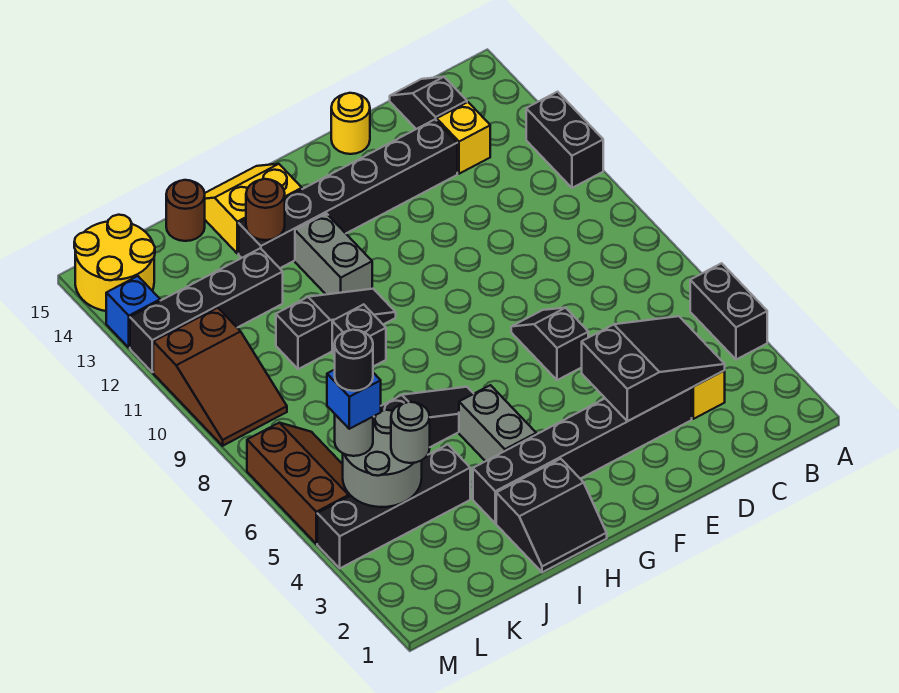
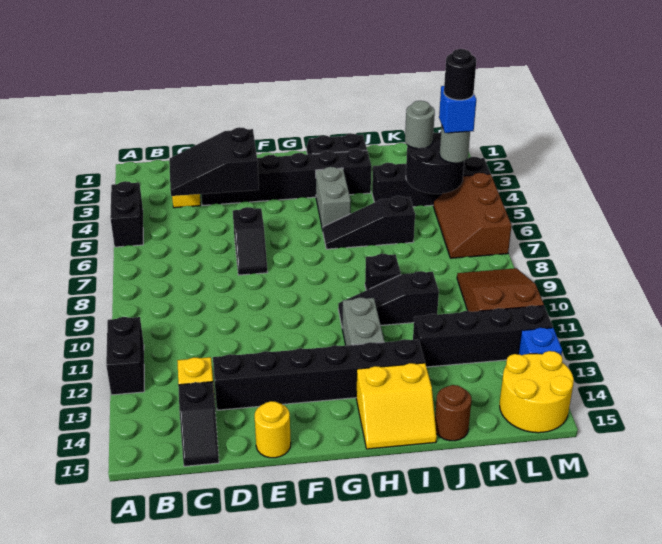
brown 1x1 round brick [246,179,285,240] -> none
grey 2x2 round brick [343,410,422,507] -> black 2x2 round brick [406,132,464,194]

